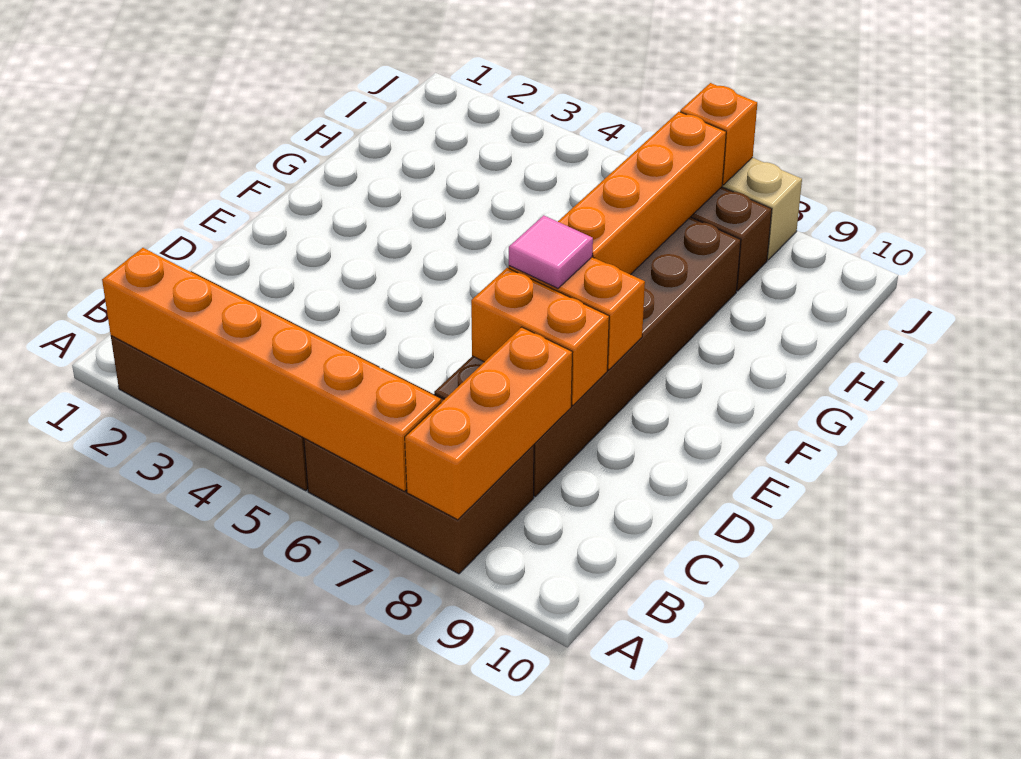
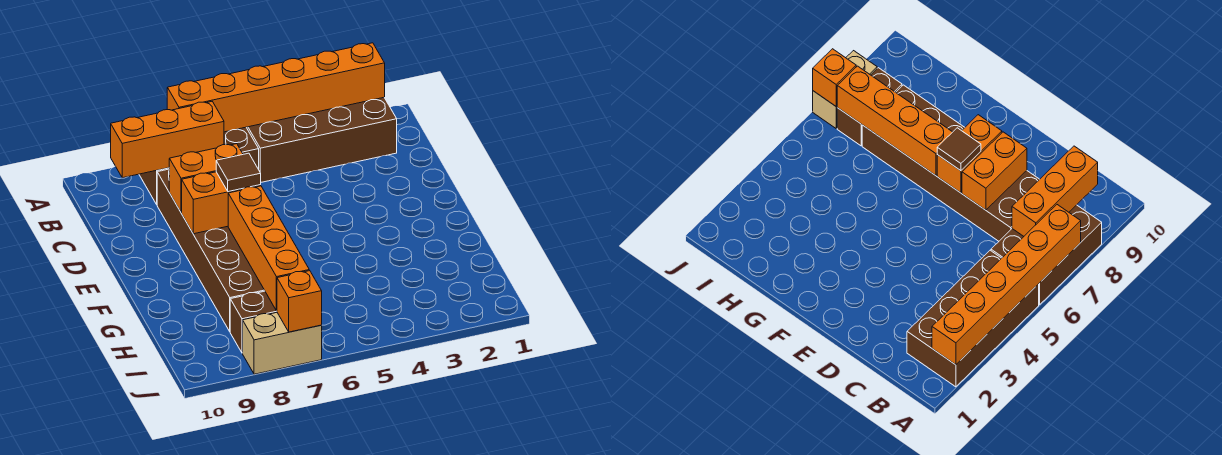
orange 1x3 brick [405,327,573,520] -> orange 1x3 brick turned to [111,102,224,178]
pink 1x1 tile [509,215,593,288] -> brown 1x1 tile [216,153,261,192]

